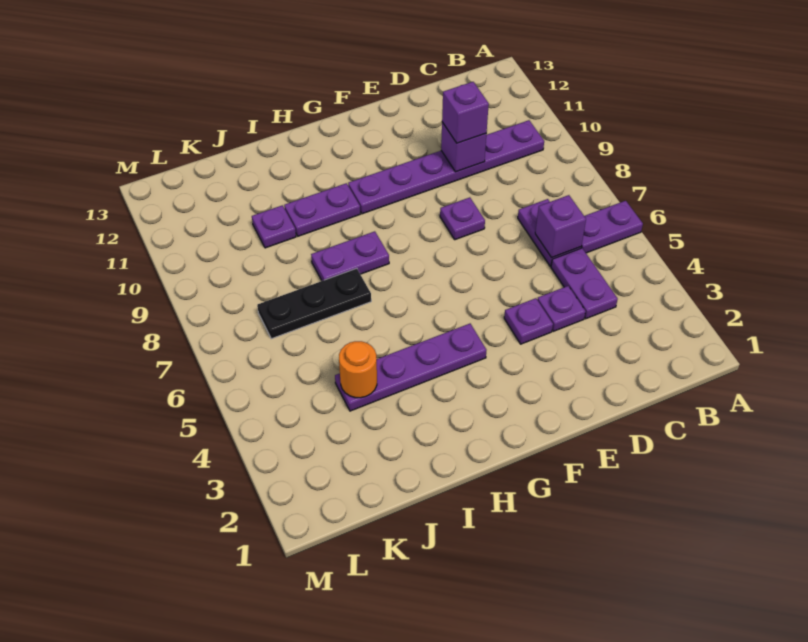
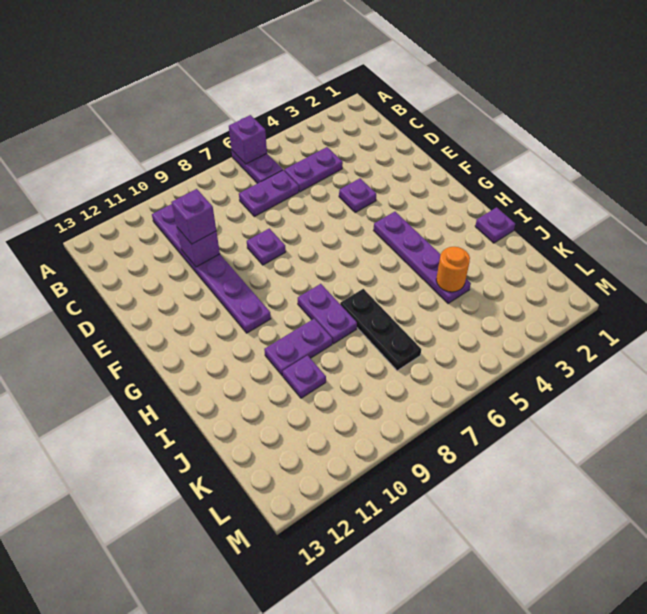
purple 1x1 brick [535,195,586,258] -> purple 1x1 brick moved to [229,115,267,164]
purple 1x1 plate [537,286,586,331] -> purple 1x1 plate moved to [475,207,515,243]
purple 1x2 plate [284,183,360,236] -> purple 1x2 plate turned to [264,318,332,376]

